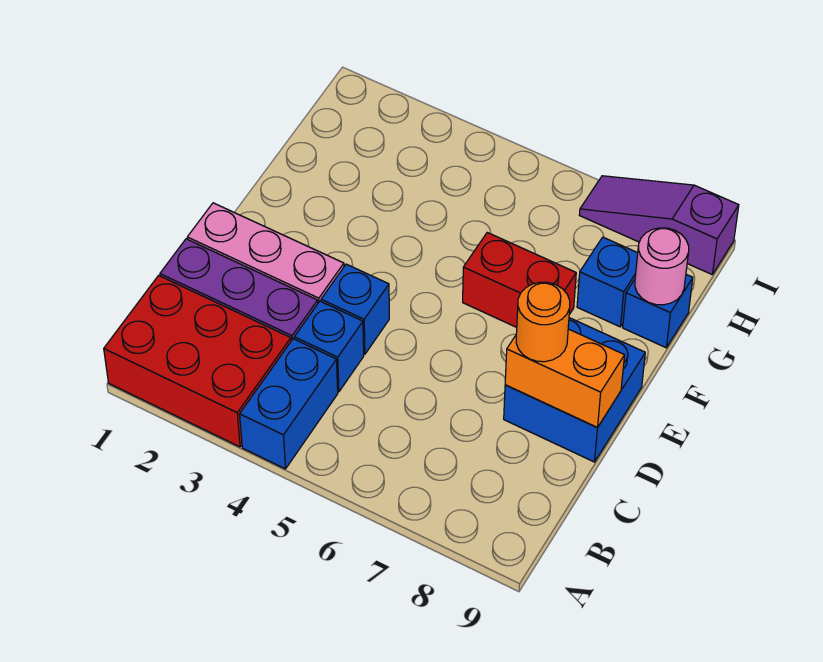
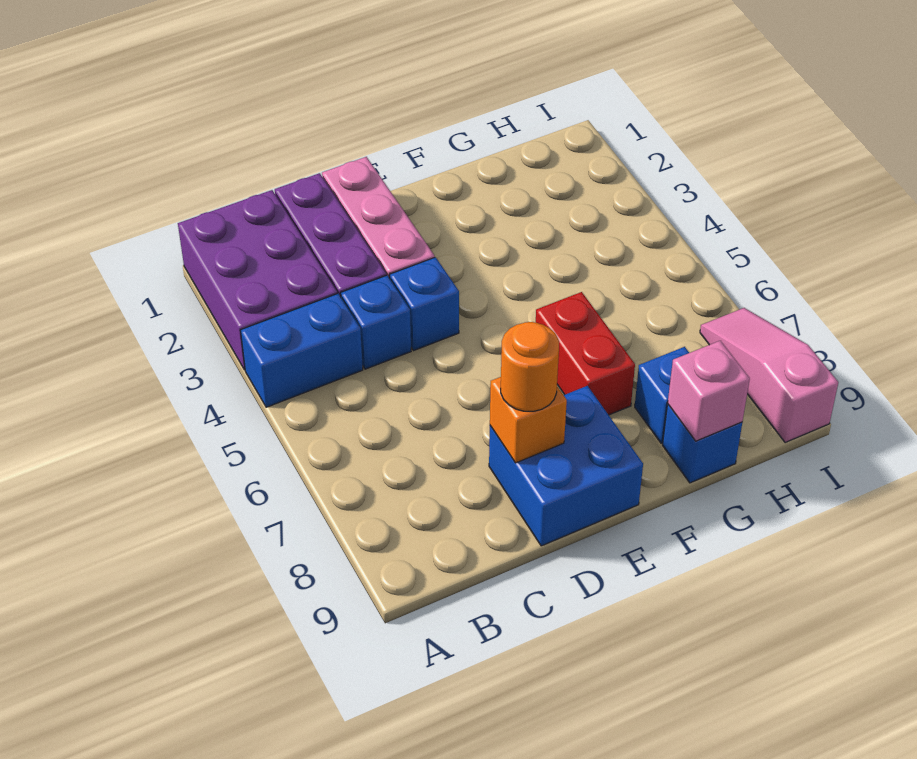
red 2x3 brick [104,275,291,447] -> purple 2x3 brick [178,190,337,370]
orange 1x2 brick [505,329,625,428] -> orange 1x1 brick [490,377,567,463]
pink 1x1 round brick [635,228,689,305] -> pink 1x1 brick [668,341,750,441]
purple 1x3 slope [580,176,739,274] -> pink 1x3 slope [700,308,838,443]

